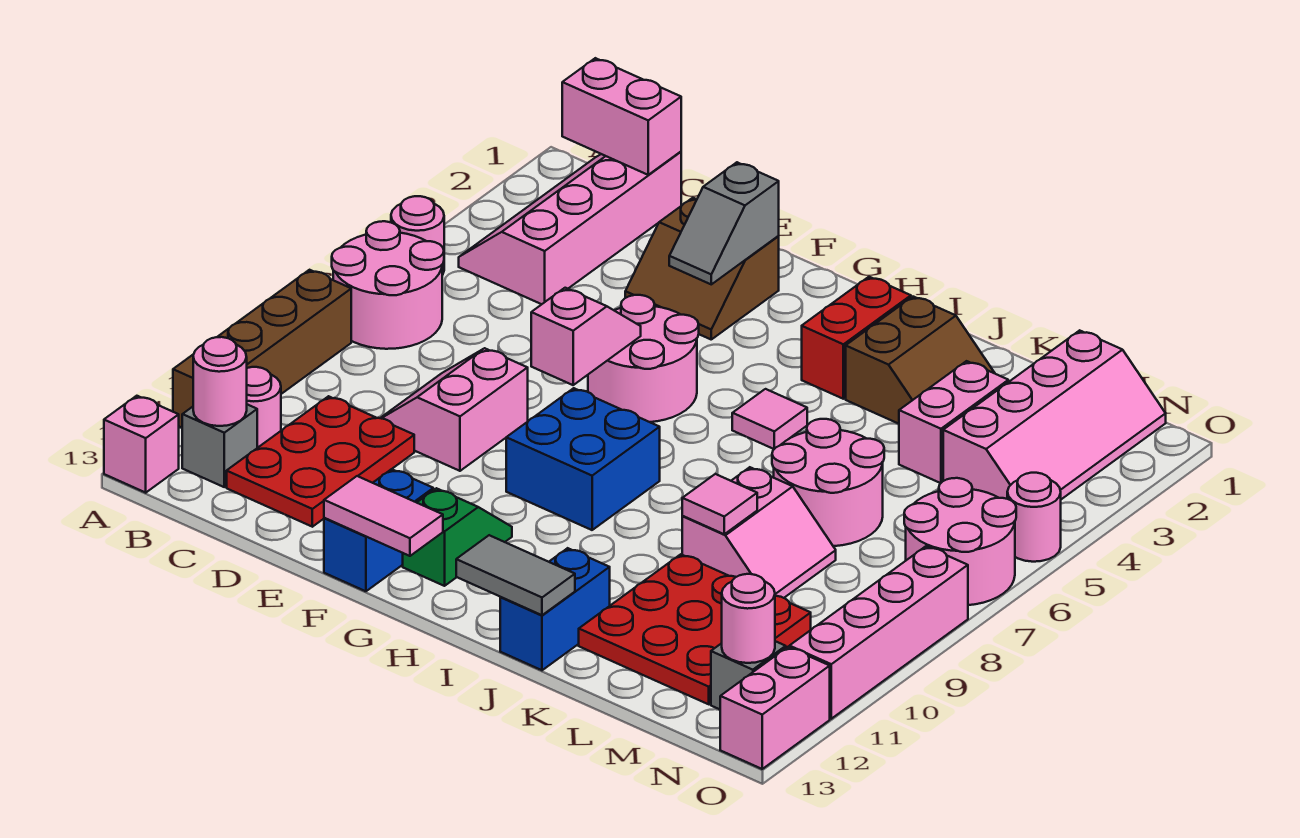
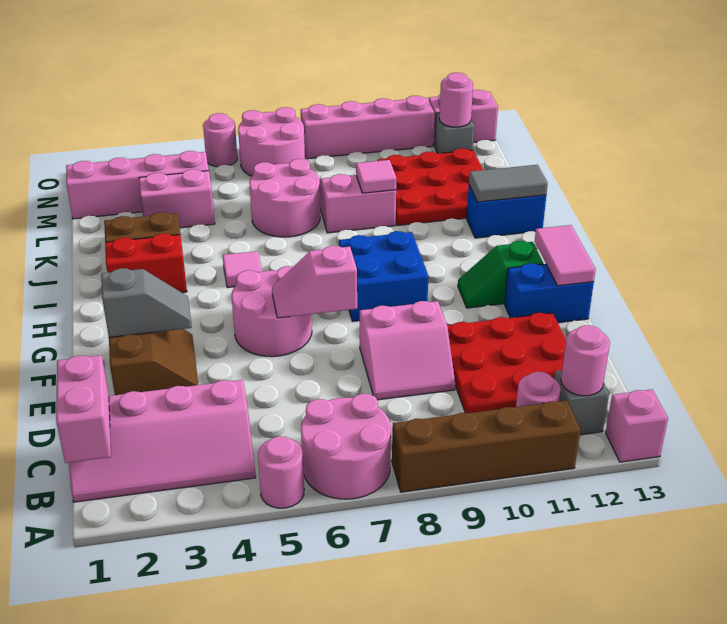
red 2x3 plate [227,396,414,527] -> red 3x3 plate [447,313,566,413]
grey 1x2 tile [456,535,575,615] -> grey 1x2 tile turned to [469,165,548,202]

